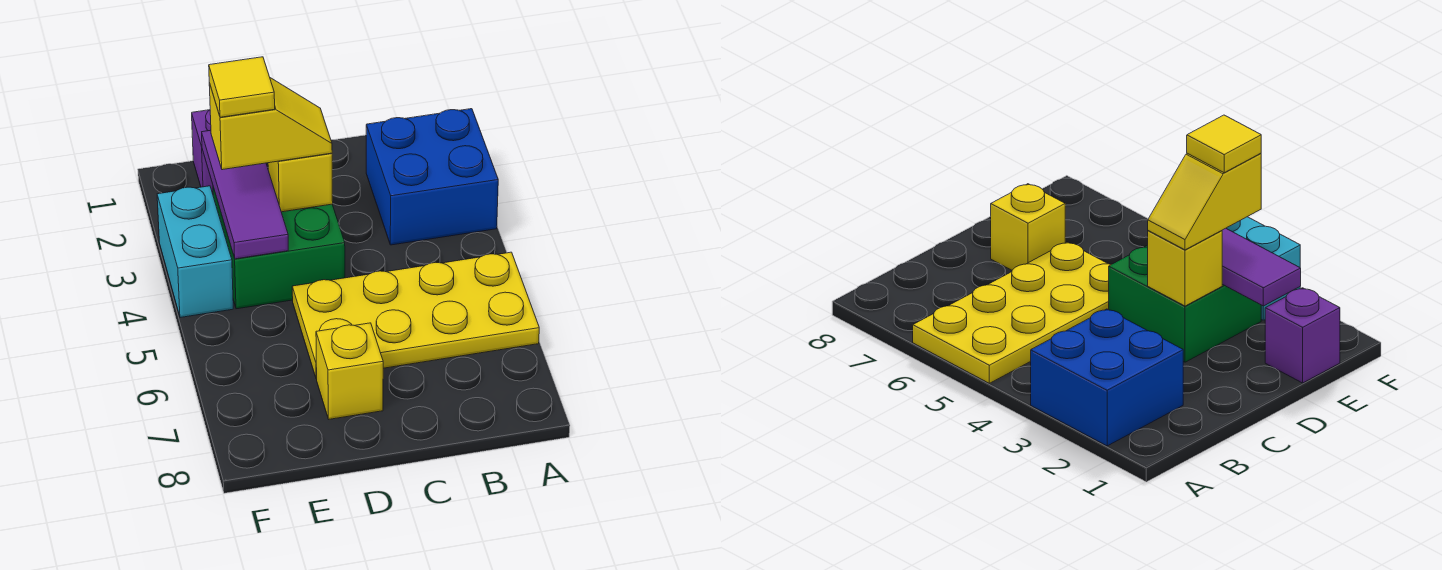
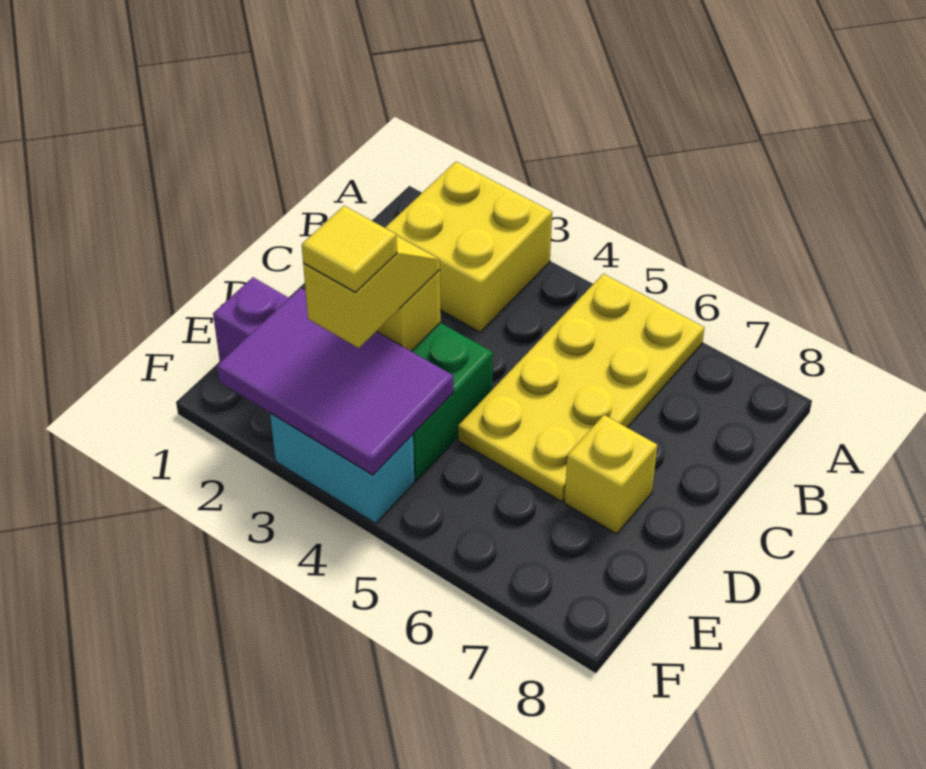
blue 2x2 brick [366,109,498,245] -> yellow 2x2 brick [385,162,552,332]
purple 1x3 tile [202,130,288,259] -> purple 2x3 tile [217,288,454,475]

